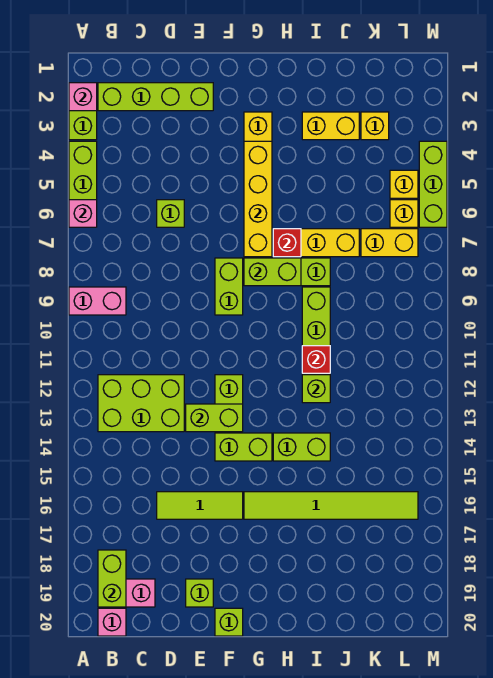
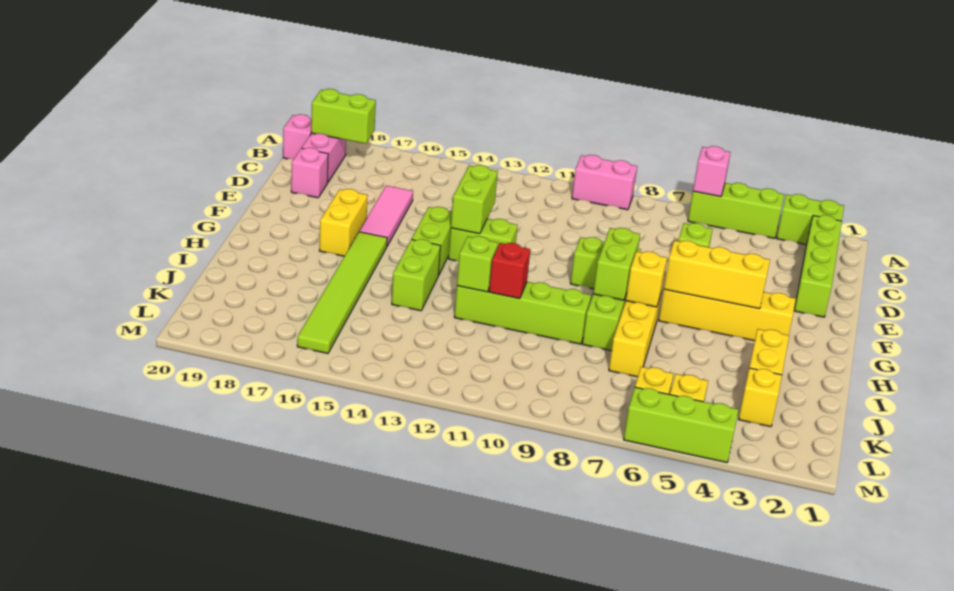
pink 1x1 brick [69,83,97,111] -> pink 1x1 brick moved to [291,148,328,198]
pink 1x2 brick [69,287,126,315] -> pink 1x2 brick turned to [572,155,637,210]
lime 2x3 brick [98,375,184,432] -> none
lime 1x3 tile [157,492,243,519] -> pink 1x3 tile [359,186,413,246]
lime 1x1 brick [186,579,213,607] -> none
lime 1x1 brick [215,608,243,636] -> none
yellow 1x4 brick [244,141,272,257] -> yellow 1x3 brick [664,241,770,309]
red 1x1 brick [273,229,301,257] -> yellow 1x1 brick [626,251,667,307]
yellow 1x2 brick [361,229,418,257] -> yellow 1x2 brick moved to [319,189,368,256]

